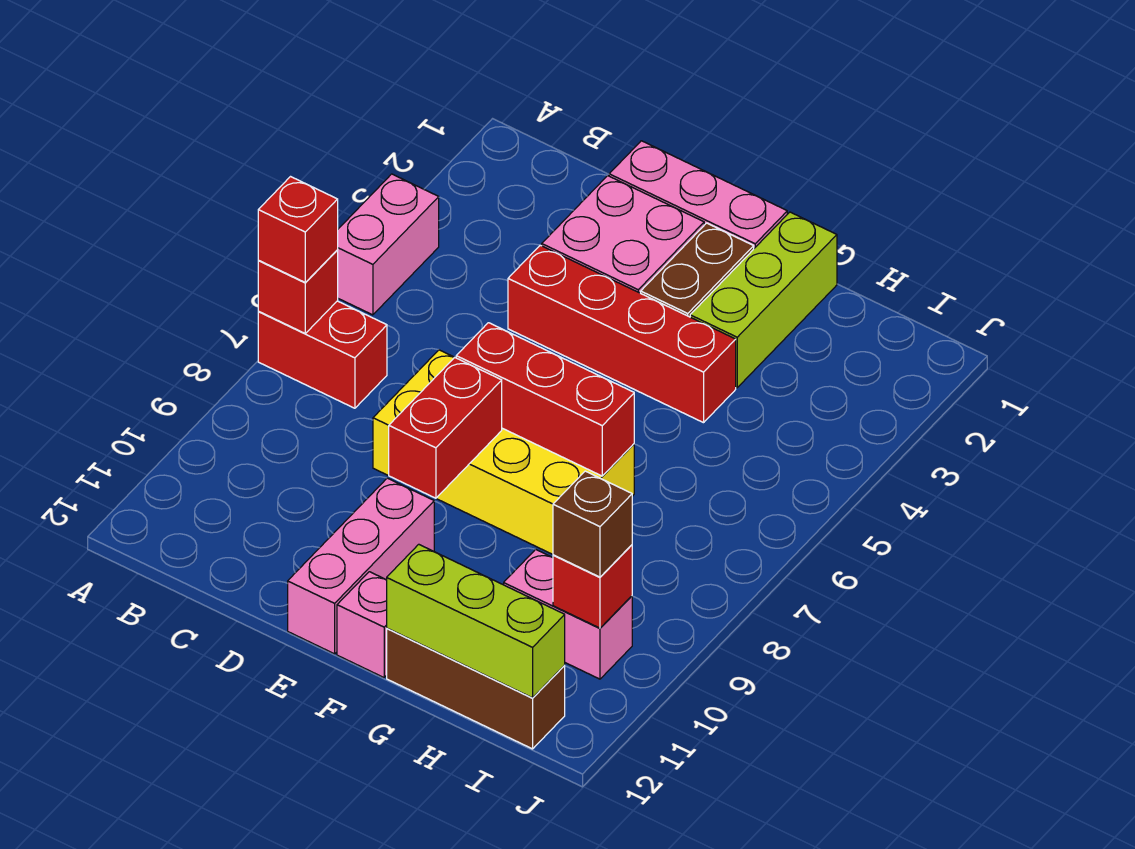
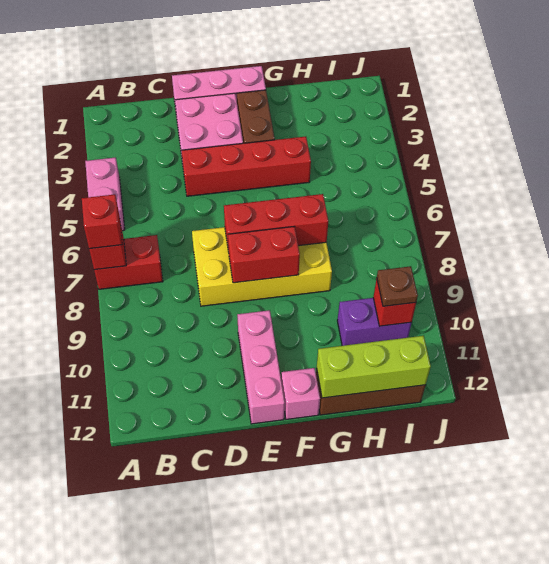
red 1x2 brick [389,357,502,498] -> red 1x2 brick turned to [228,226,300,283]
lime 1x3 brick [690,212,837,388] -> none
pink 1x2 brick [504,549,632,679] -> purple 1x2 brick [337,298,412,346]
brown 1x1 brick [553,471,632,577] -> brown 1x1 plate [377,266,418,306]

